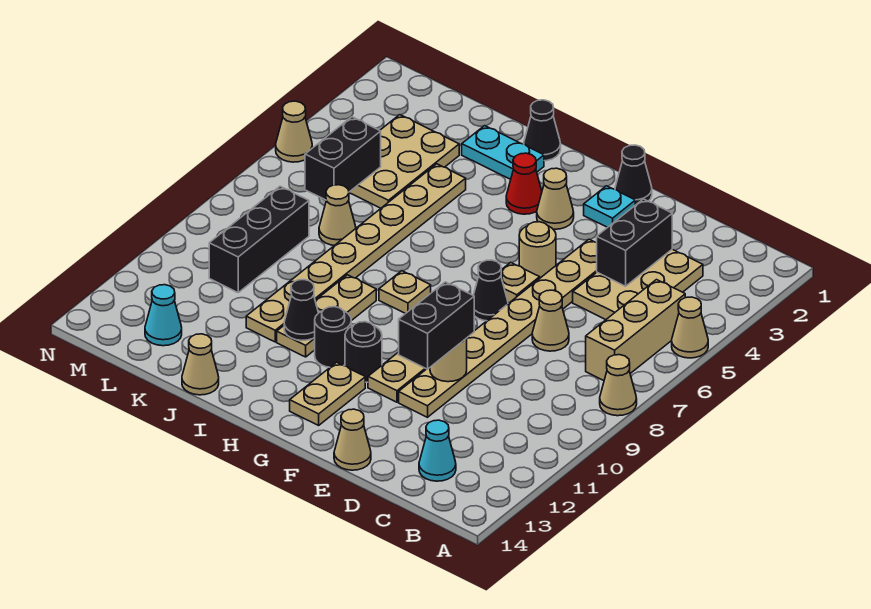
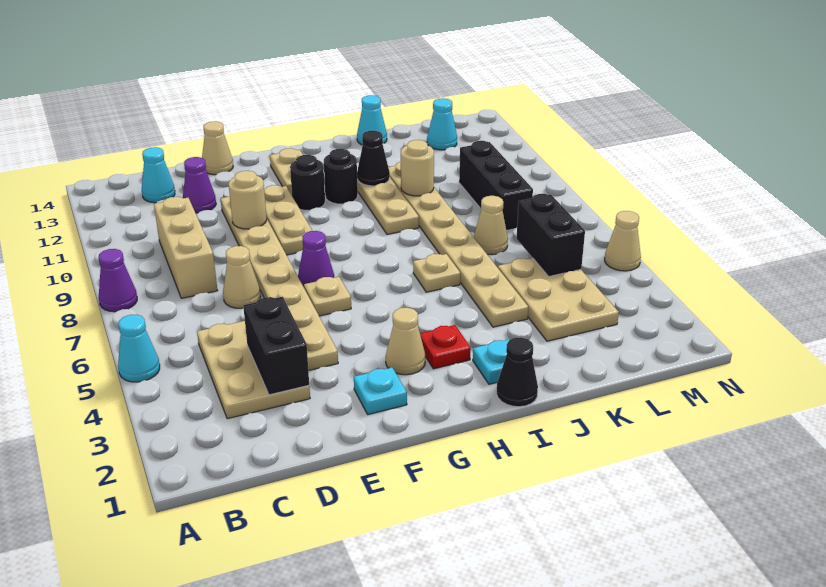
tan 1x1 cone [672,297,708,358] -> cyan 1x1 cone [118,315,160,382]
tan 1x1 cone [600,355,637,416] -> purple 1x1 cone [98,249,137,312]
tan 1x3 brick [586,280,685,381] -> tan 1x3 brick moved to [154,197,218,298]
none -> purple 1x1 cone [183,157,216,213]
black 1x2 brick [399,282,474,369] -> none
black 1x1 cone [615,145,652,205] -> none
tan 1x1 round brick [519,222,556,278] -> tan 1x1 round brick moved to [401,140,434,196]
black 1x1 cone [473,260,508,321] -> purple 1x1 cone [298,231,334,287]
red 1x1 cone [506,153,542,214] -> red 1x1 plate [420,325,471,369]
tan 1x1 plate [379,271,431,314] -> tan 1x1 plate moved to [413,254,460,292]
cyan 1x2 plate [462,126,544,179] -> cyan 1x1 plate [473,339,510,384]
tan 1x1 cone [182,334,219,395] -> cyan 1x1 cone [357,95,387,145]

